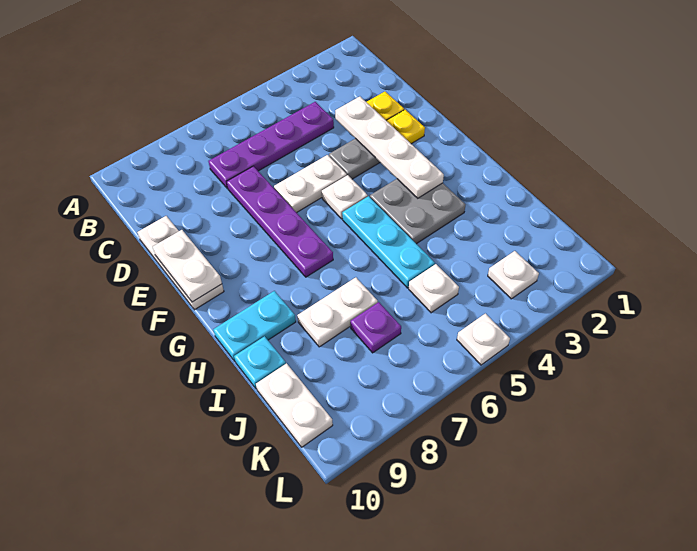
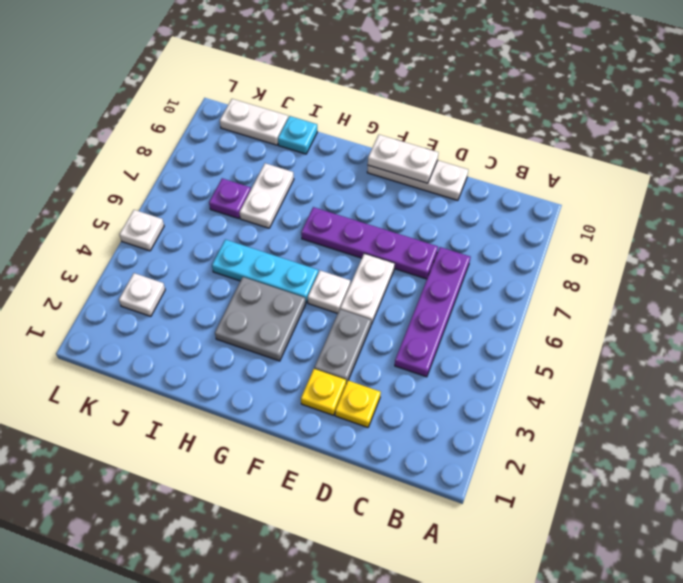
white 1x4 plate [335,97,444,198] -> none
cyan 1x2 plate [213,291,296,361] -> none
white 1x1 plate [409,264,459,313] -> none

